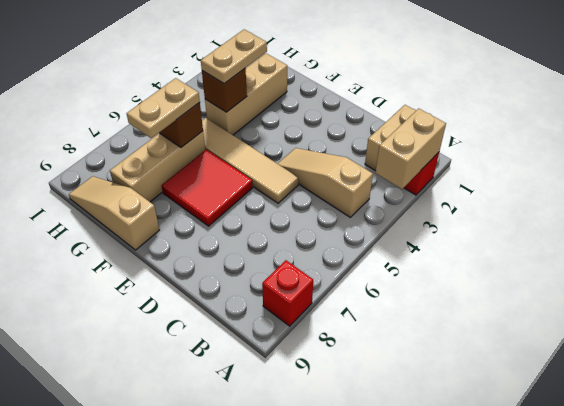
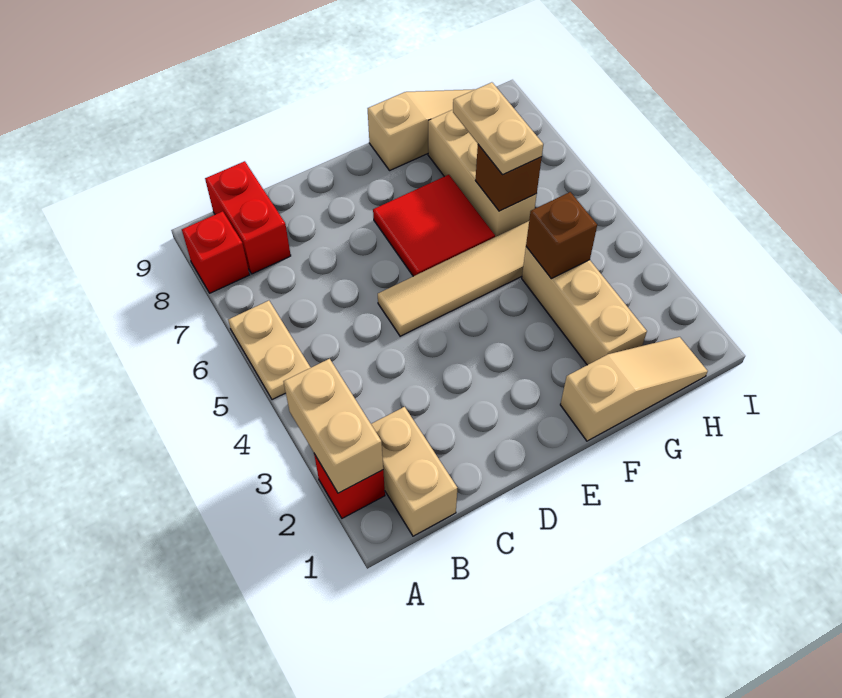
tan 1x3 slope [278,148,373,217] -> tan 1x3 slope moved to [560,337,708,441]
none -> red 1x2 brick [205,161,291,274]
tan 1x2 plate [201,29,267,84] -> tan 1x2 plate moved to [228,301,311,400]

